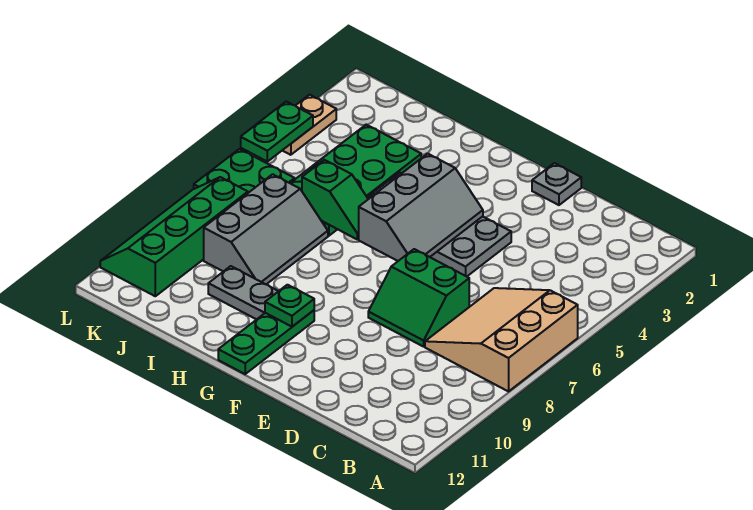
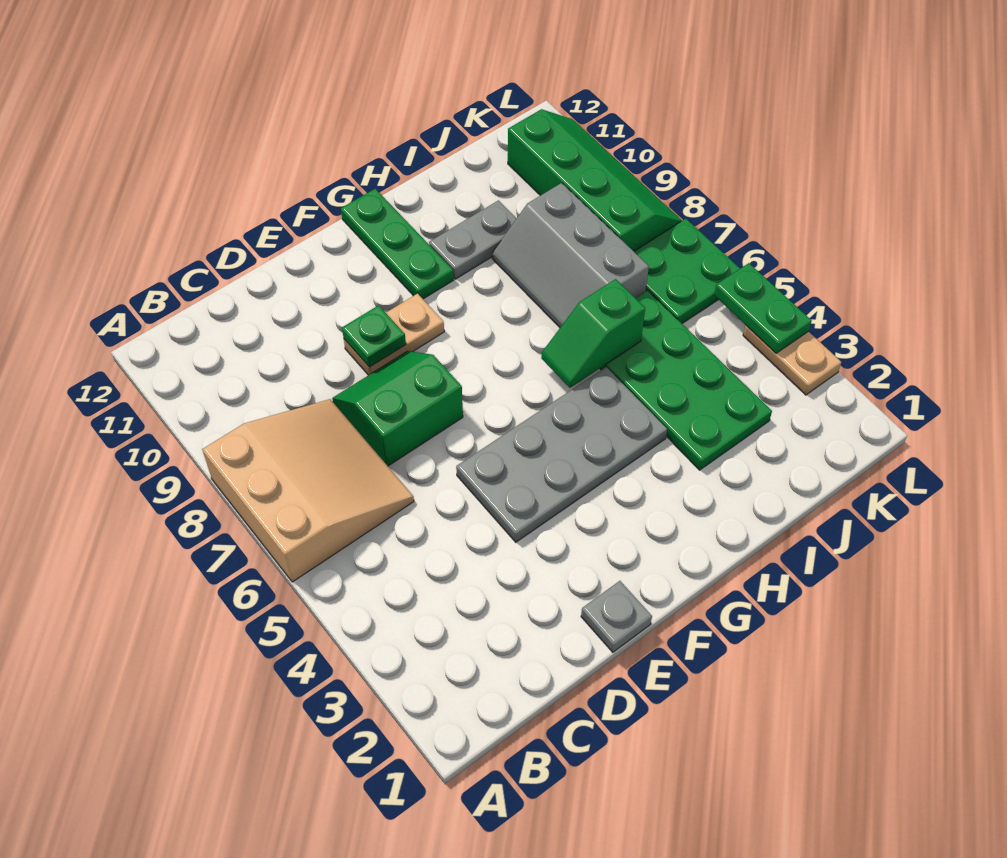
none -> tan 1x2 plate [344,294,444,375]
grey 2x3 slope [359,154,483,261] -> none
green 1x1 plate [265,285,314,327] -> green 1x1 plate moved to [342,305,406,367]

